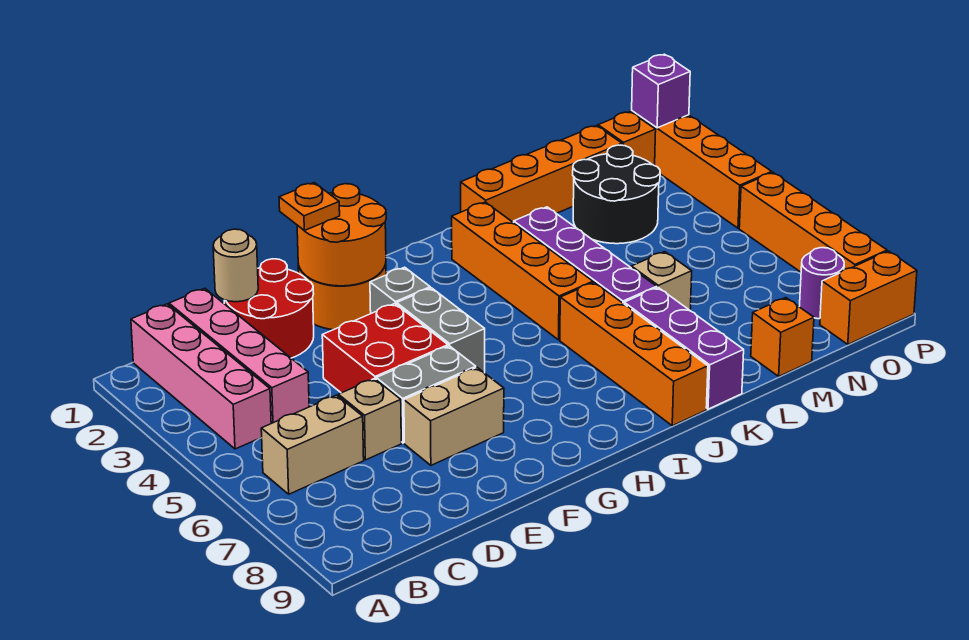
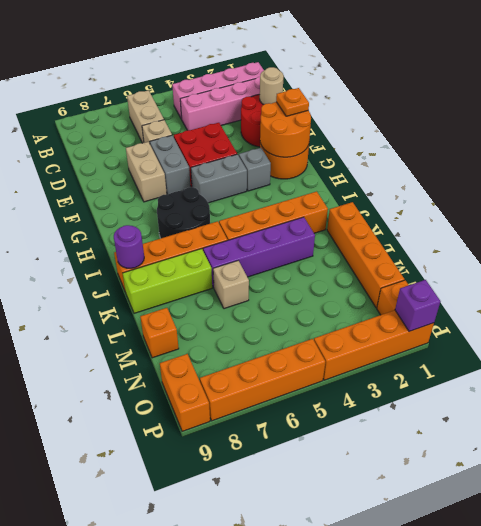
purple 1x3 brick [624,287,744,409] -> lime 1x3 brick [122,249,212,313]
black 2x2 round brick [573,145,660,244] -> black 2x2 round brick moved to [157,187,210,238]
purple 1x1 round brick [799,248,844,319] -> purple 1x1 round brick moved to [114,225,144,268]

